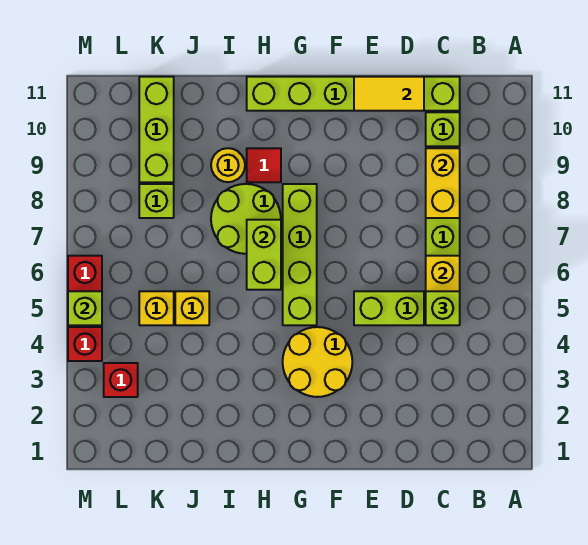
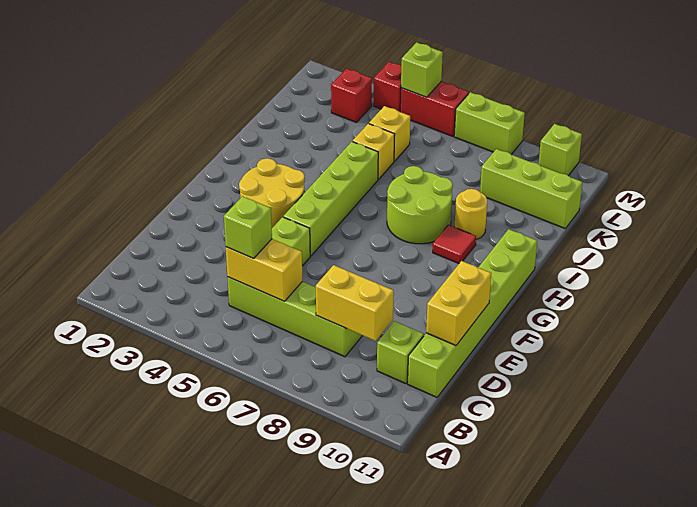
yellow 1x2 tile [354,77,424,111] -> yellow 1x2 brick [426,261,491,346]
lime 1x4 brick [283,184,317,325] -> lime 1x4 brick turned to [283,142,378,256]
lime 1x2 brick [247,220,281,290] -> lime 1x2 brick moved to [454,92,525,154]
lime 1x1 brick [139,184,174,218] -> lime 1x1 brick moved to [539,124,582,176]

